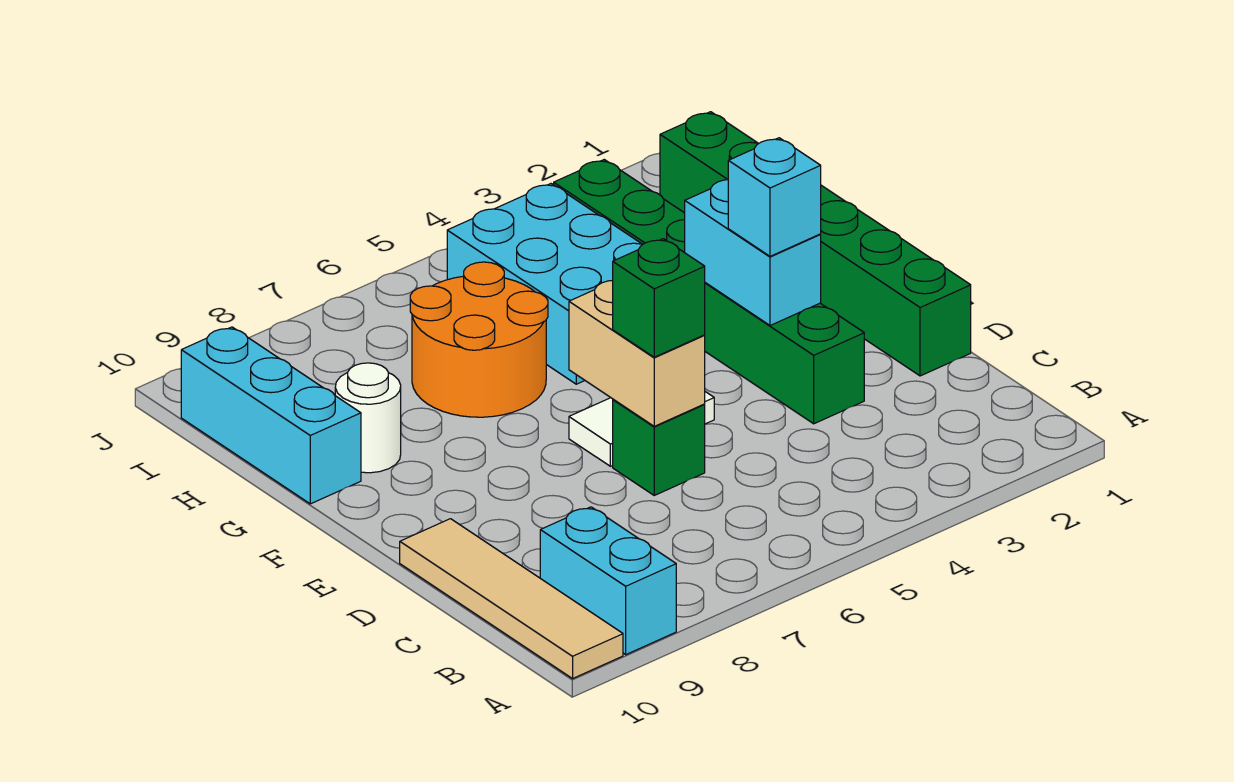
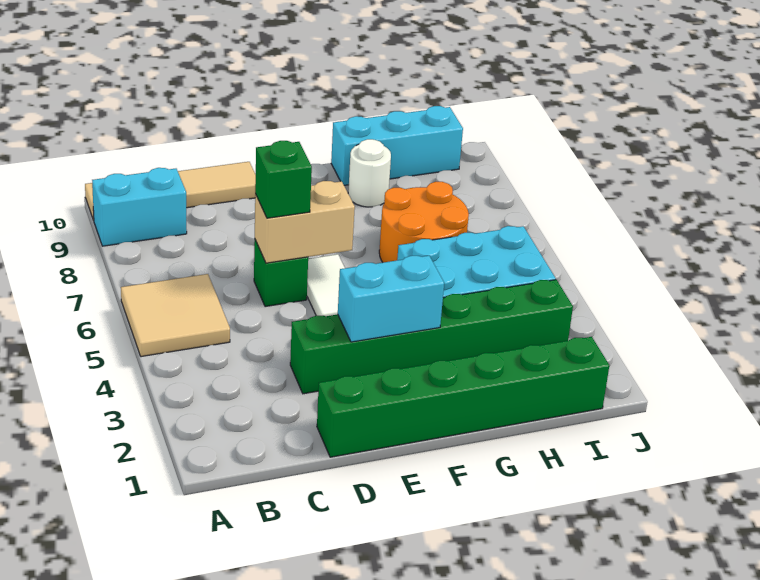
none -> tan 2x2 tile [121,274,230,357]
cyan 1x1 brick [728,138,821,256] -> none

